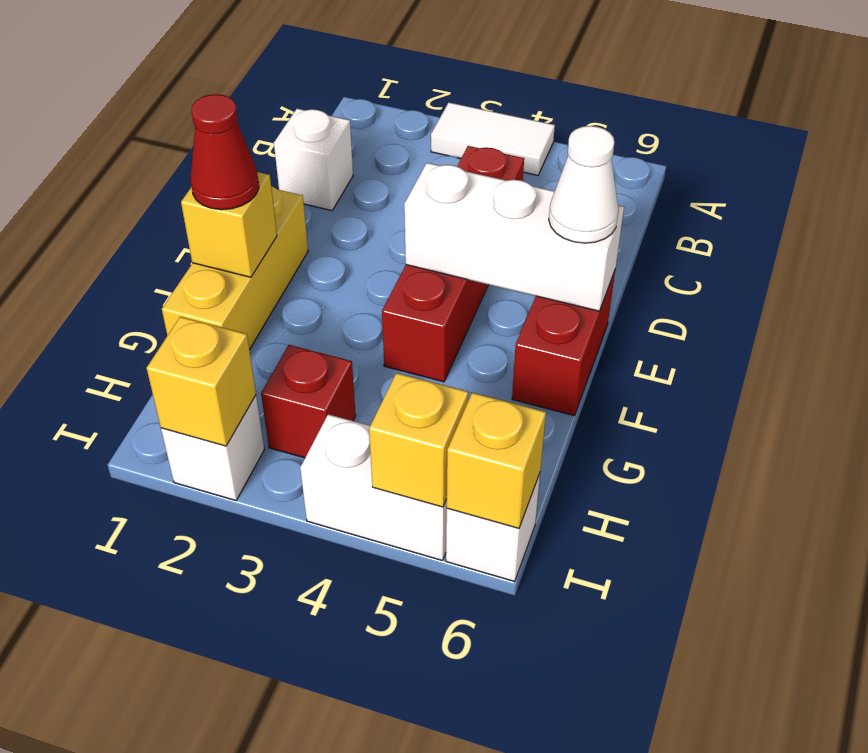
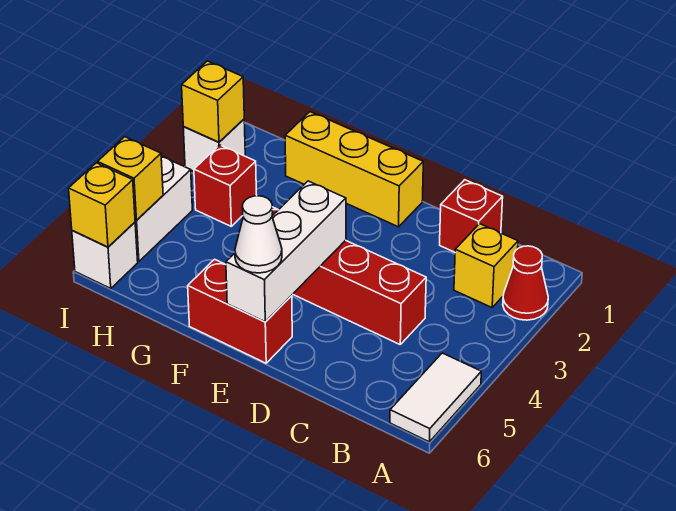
white 1x2 tile [431,103,555,175] -> white 1x2 tile moved to [390,353,481,442]
white 1x1 brick [274,109,353,211] -> red 1x1 brick [440,180,503,252]
yellow 1x1 brick [181,172,277,277] -> yellow 1x1 brick moved to [454,224,518,307]
red 1x1 cone [191,94,259,210] -> red 1x1 cone moved to [503,246,548,320]

